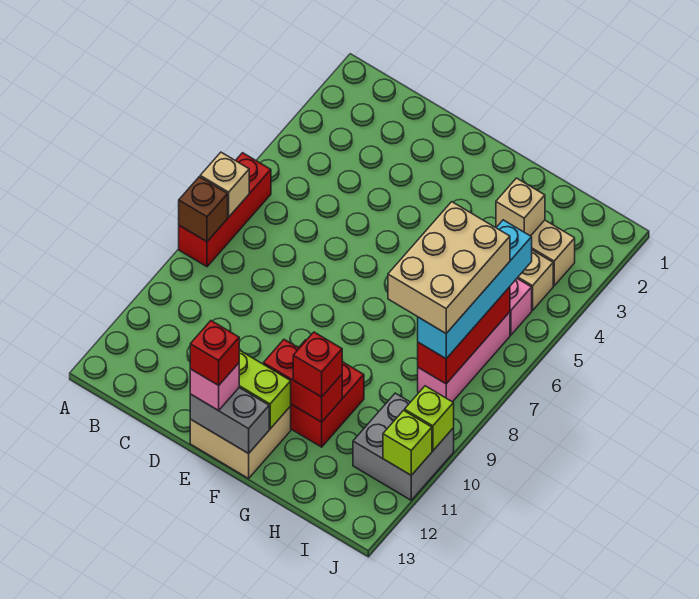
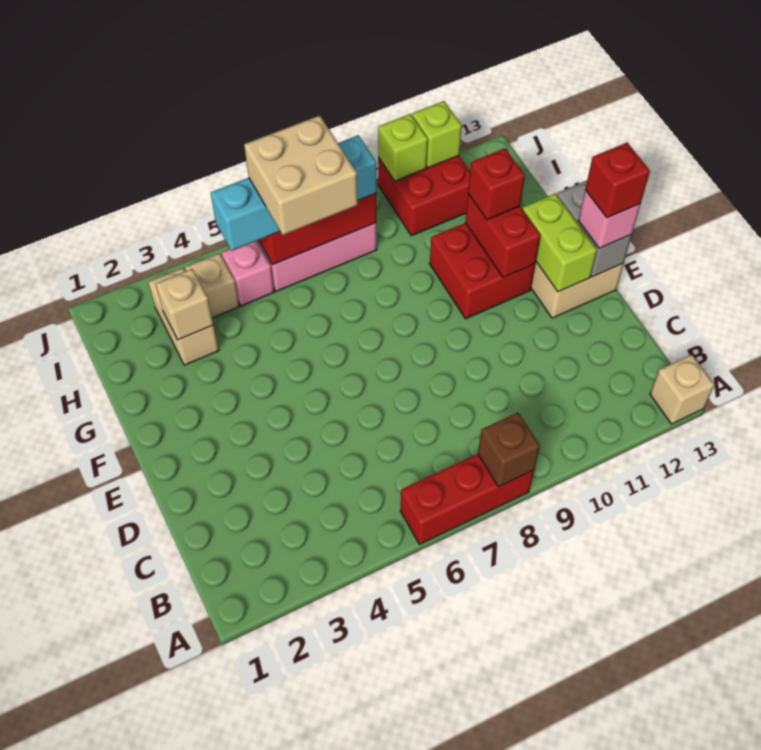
tan 1x1 brick [200,152,249,217] -> tan 1x1 brick moved to [650,355,714,424]
tan 2x3 brick [388,202,510,333] -> tan 2x2 brick [244,116,358,235]
grey 2x2 brick [353,393,454,500] -> red 2x2 brick [378,156,470,236]

